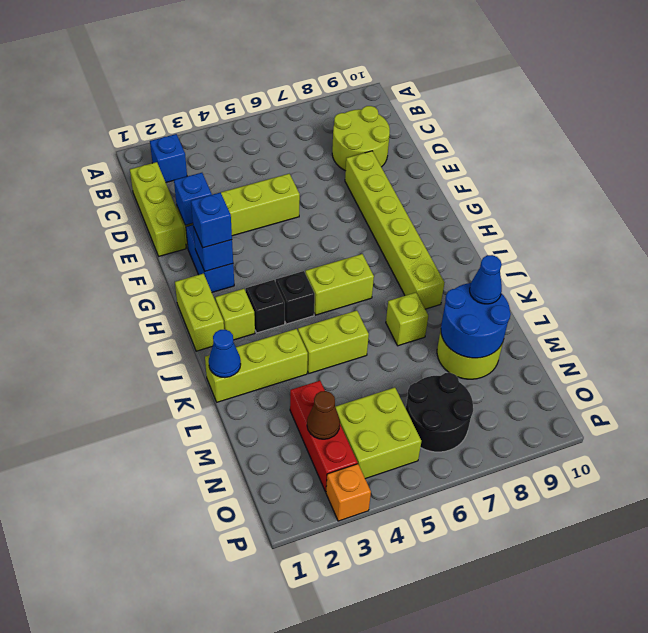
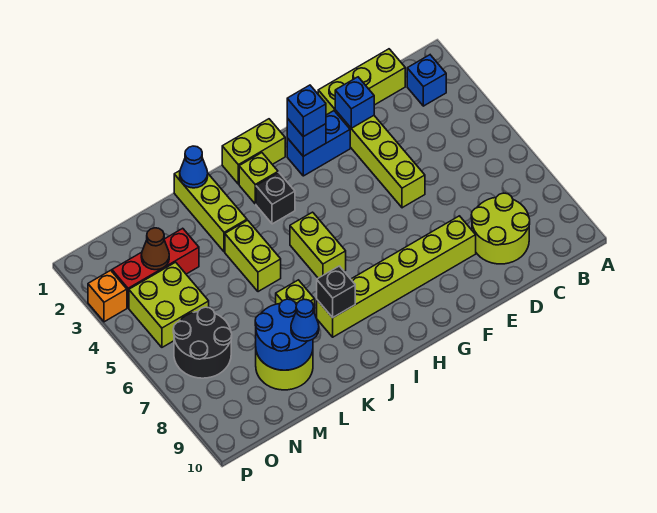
black 1x1 brick [276,271,315,324] -> black 1x1 brick moved to [317,266,355,318]

